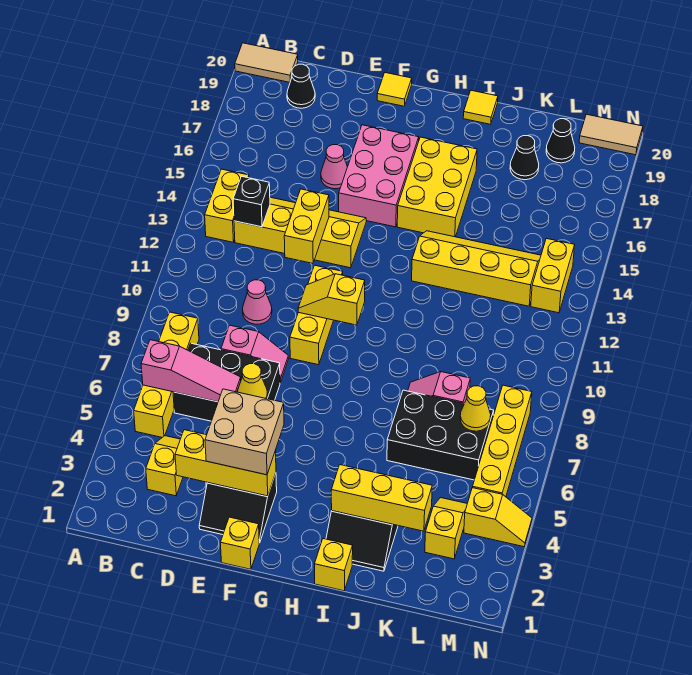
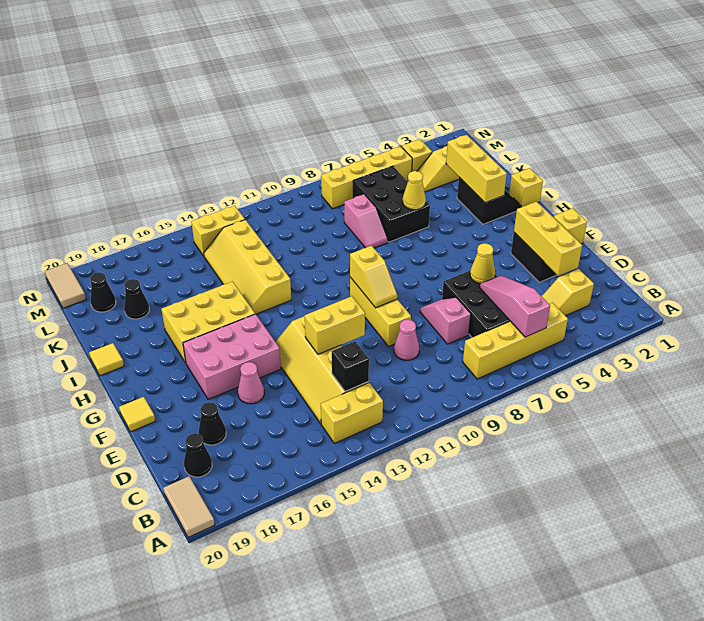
none -> black 1x1 cone [199,402,226,445]
tan 2x2 brick [205,389,284,475] -> none
yellow 1x3 brick [290,265,343,365] -> yellow 1x3 brick turned to [350,277,411,346]
yellow 1x1 cone [460,386,491,431] -> yellow 1x1 cone moved to [403,171,426,210]

